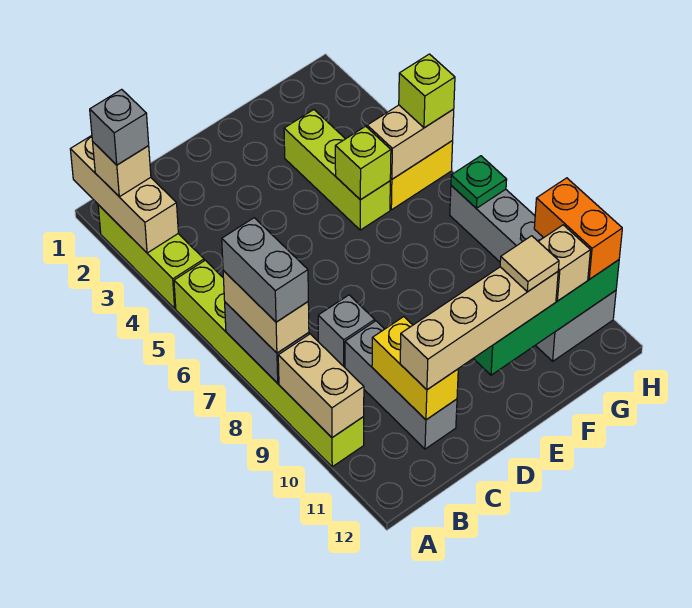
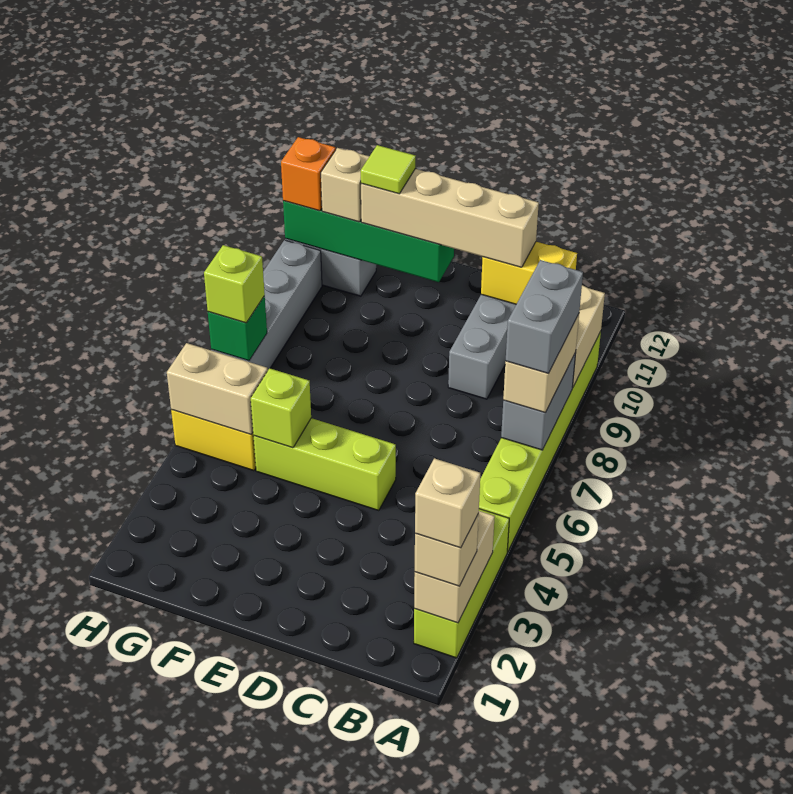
tan 1x3 brick [70,136,178,253] -> tan 1x2 brick [414,511,495,623]
grey 1x1 brick [90,89,149,165] -> tan 1x1 brick [415,458,480,548]
grey 1x1 brick [318,295,375,367] -> none
yellow 1x2 brick [372,317,458,420] -> yellow 1x2 brick turned to [481,242,577,304]
lime 1x3 brick [284,110,390,230] -> lime 1x3 brick turned to [253,418,396,510]
tan 1x1 tile [500,236,559,292] -> lime 1x1 tile [361,145,416,194]
lime 1x1 brick [399,54,455,128] -> lime 1x1 brick moved to [204,245,265,323]
green 1x1 plate [451,156,507,208] -> green 1x1 brick [208,296,267,361]
orange 1x2 brick [534,178,622,279] -> orange 1x1 brick [281,137,336,211]

